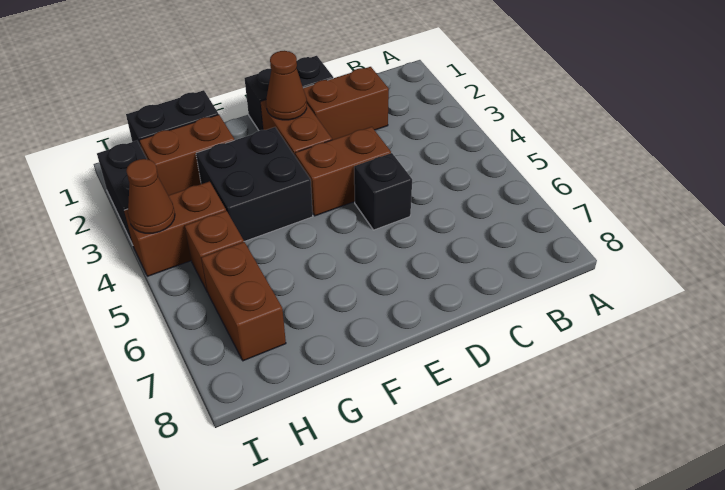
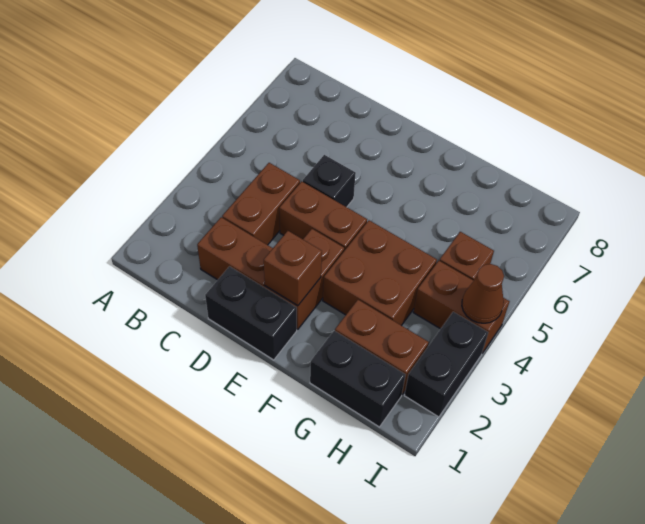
brown 1x1 cone [266,51,307,120] -> brown 1x1 brick [264,231,322,306]
black 2x2 brick [196,127,313,242] -> brown 2x2 brick [323,220,437,325]
brown 1x2 brick [201,242,286,361] -> brown 1x2 brick moved to [222,163,300,245]

